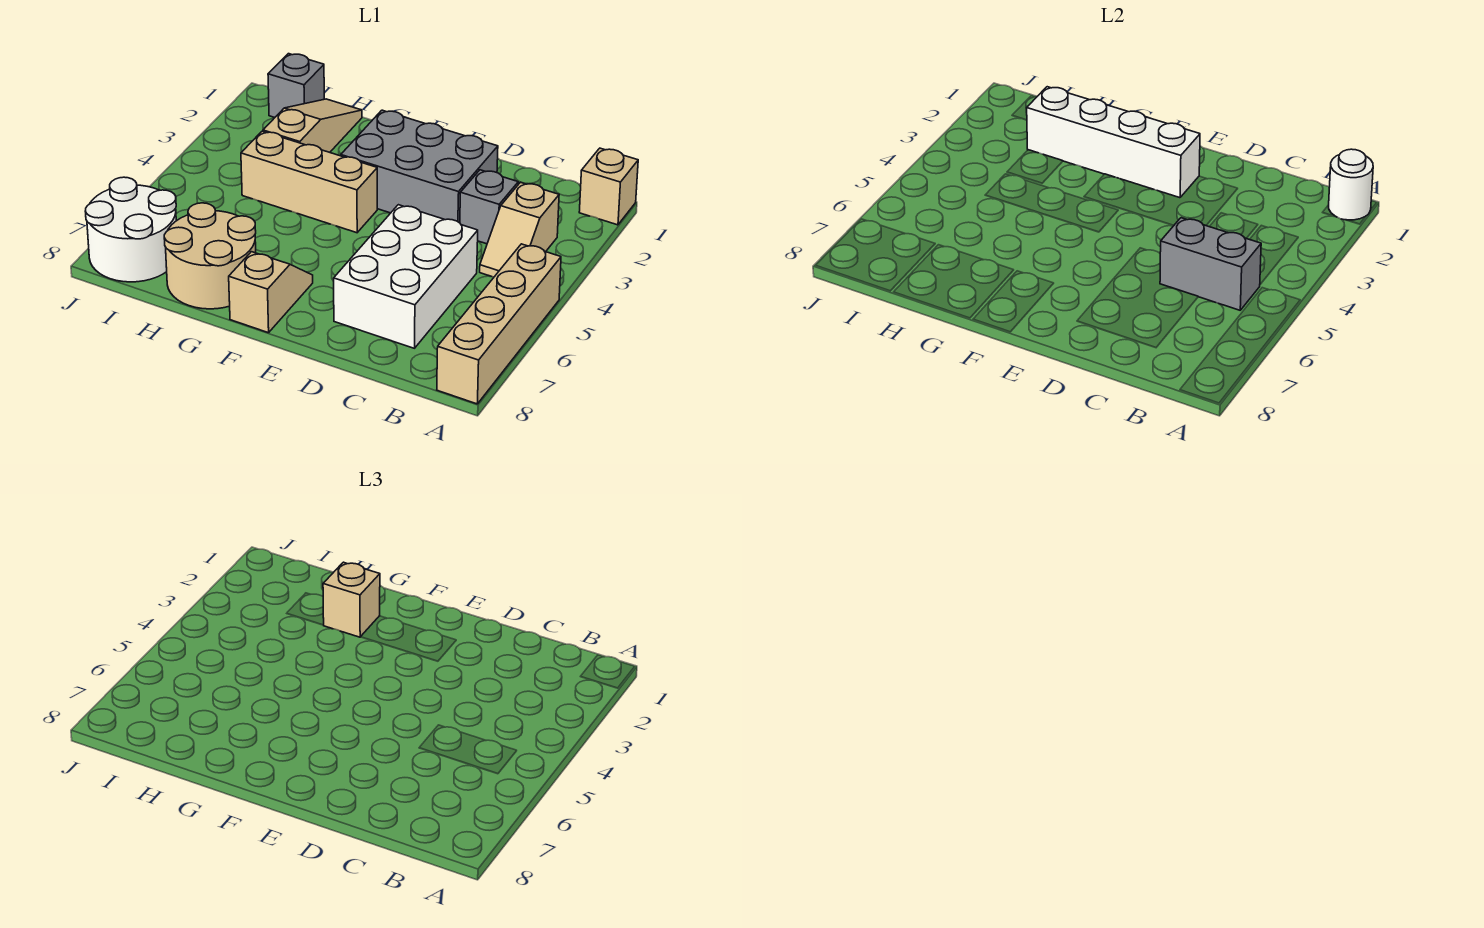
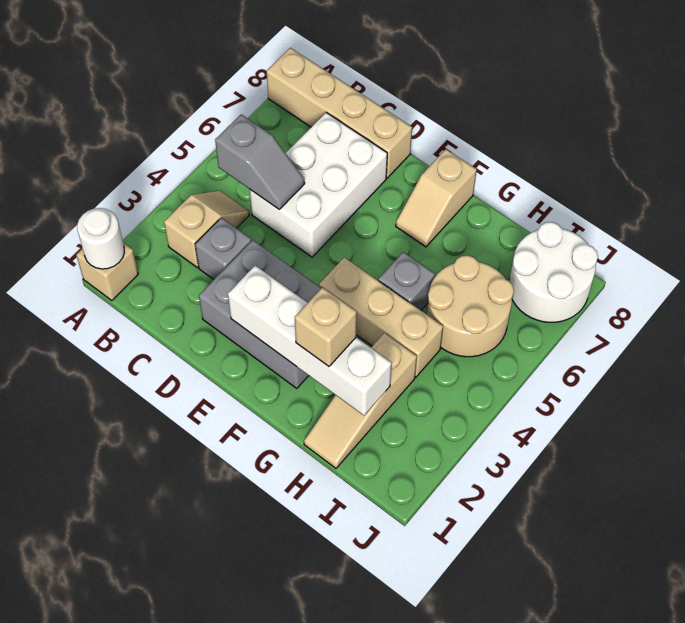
tan 1x4 brick [437,244,561,404] -> tan 1x4 brick turned to [267,48,412,178]
grey 1x2 brick [1160,218,1261,310] -> grey 1x2 slope [215,114,305,210]
tan 2x2 round brick [164,203,256,309] -> tan 2x2 round brick moved to [427,255,514,357]
grey 1x1 brick [268,54,324,117] -> grey 1x1 brick moved to [378,252,435,310]

